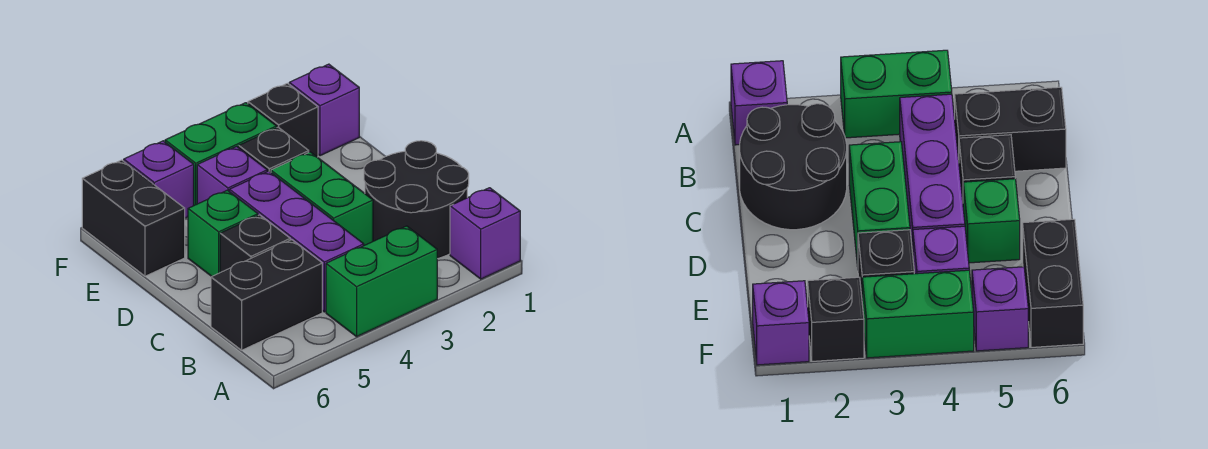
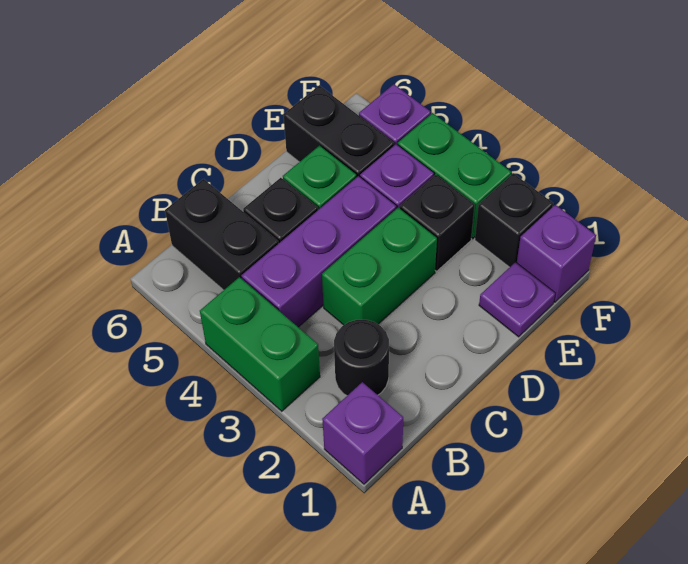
black 2x2 round brick [364,141,469,259] -> black 1x1 round brick [334,320,389,396]
none -> purple 1x1 plate [479,262,555,337]
black 1x2 brick [82,160,185,276] -> black 1x2 brick turned to [284,85,394,177]

